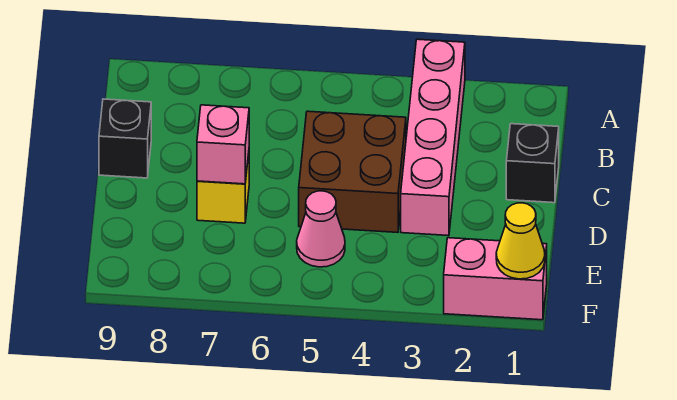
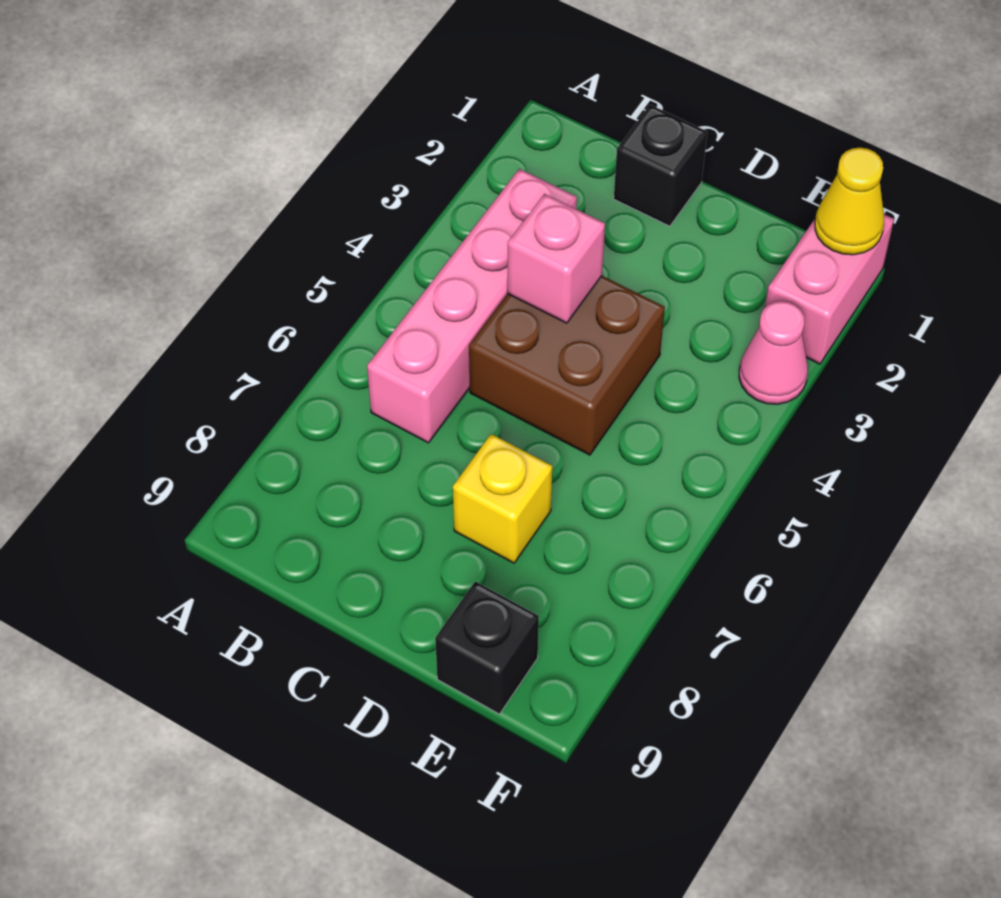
pink 1x4 brick [401,39,465,236] -> pink 1x4 brick turned to [367,169,577,443]
black 1x1 brick [99,99,151,178] -> black 1x1 brick moved to [435,581,539,714]
pink 1x1 brick [197,105,249,184] -> pink 1x1 brick moved to [507,194,605,323]
pink 1x1 cone [297,191,345,267] -> pink 1x1 cone moved to [739,301,808,404]

